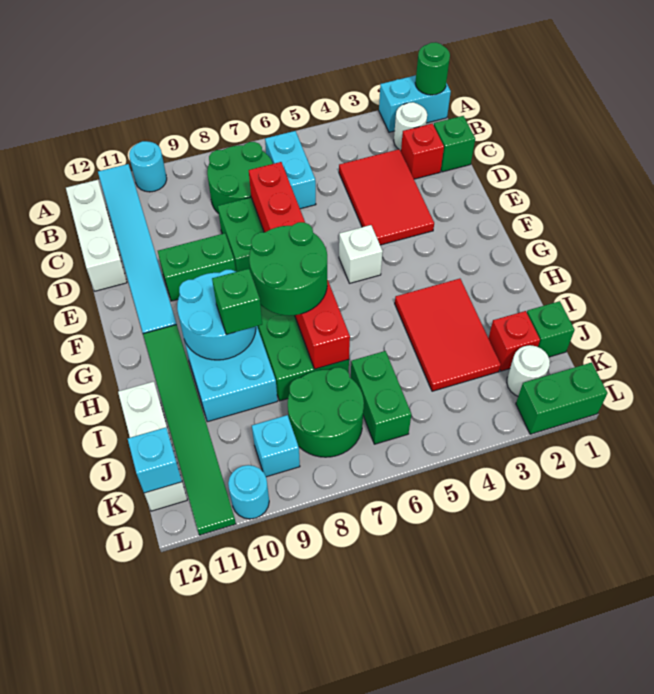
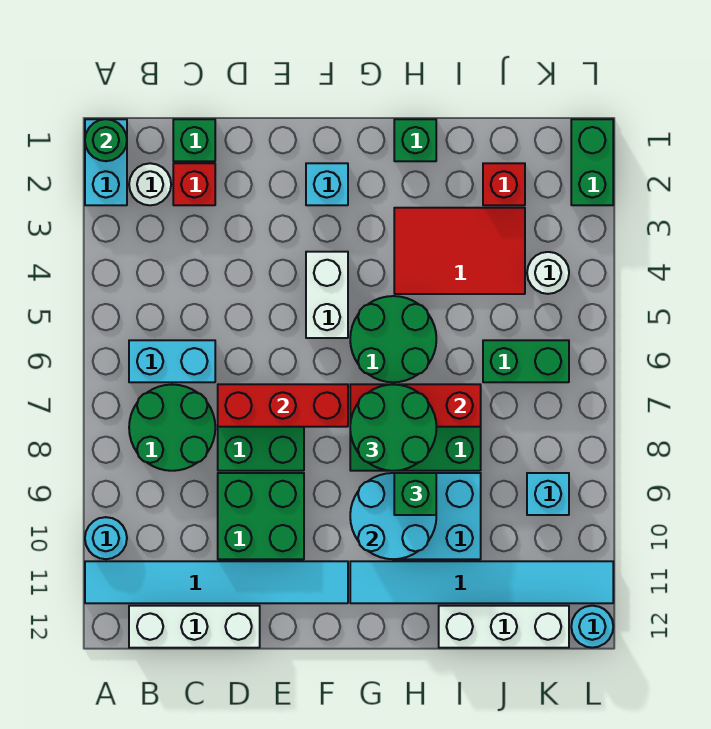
red 2x3 tile [339,149,434,245] -> none
green 1x2 brick [158,233,236,301] -> green 2x2 brick [218,473,304,559]
white 1x1 brick [339,225,383,283] -> white 1x2 brick [306,252,348,338]
green 1x6 tile [143,325,236,535] -> cyan 1x6 tile [350,561,613,603]
green 1x1 brick [527,301,575,357] -> green 1x1 brick moved to [394,119,436,161]
green 2x2 round brick [288,367,364,457] -> green 2x2 round brick moved to [350,296,436,382]
white 1x1 round brick [507,345,550,396] -> white 1x1 round brick moved to [527,252,569,294]
cyan 1x1 brick [128,428,182,493] -> cyan 1x1 brick moved to [306,163,348,205]
cyan 1x1 round brick [228,465,269,519] -> cyan 1x1 round brick moved to [571,606,613,648]

